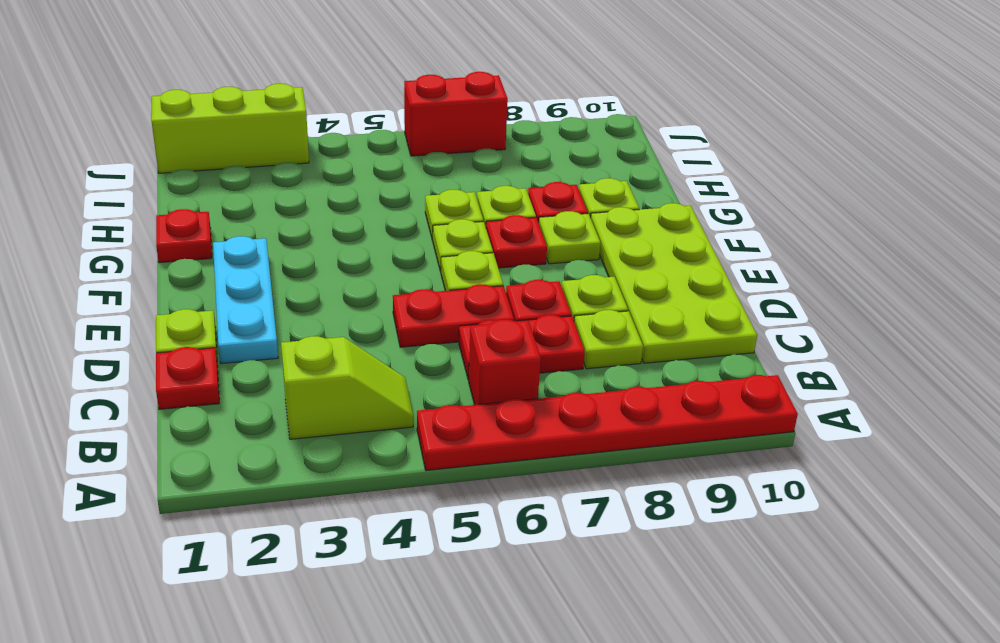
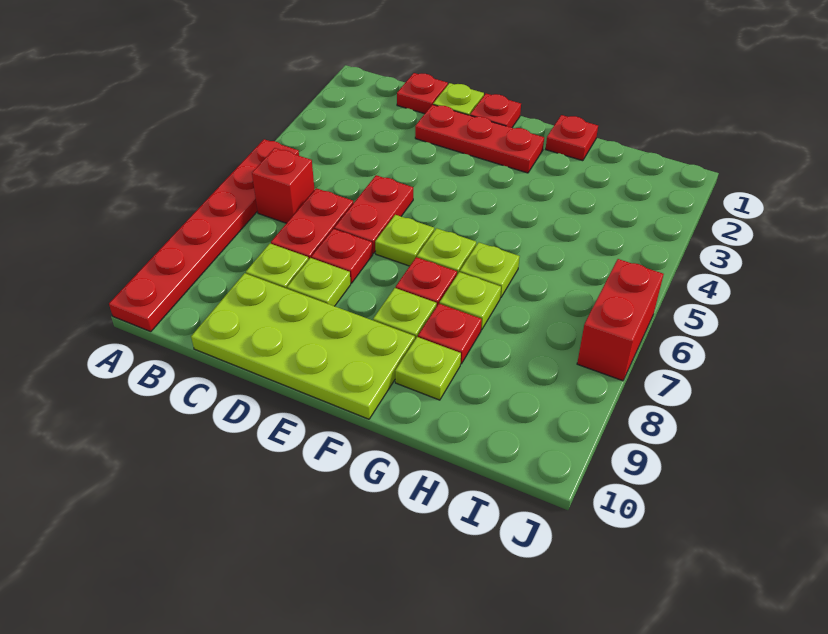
lime 1x2 slope [281,336,413,439] -> none
cyan 1x3 plate [213,236,278,364] -> red 1x3 plate [415,105,544,173]
none -> red 1x1 plate [470,94,521,128]
lime 1x3 brick [151,84,309,173] -> none

